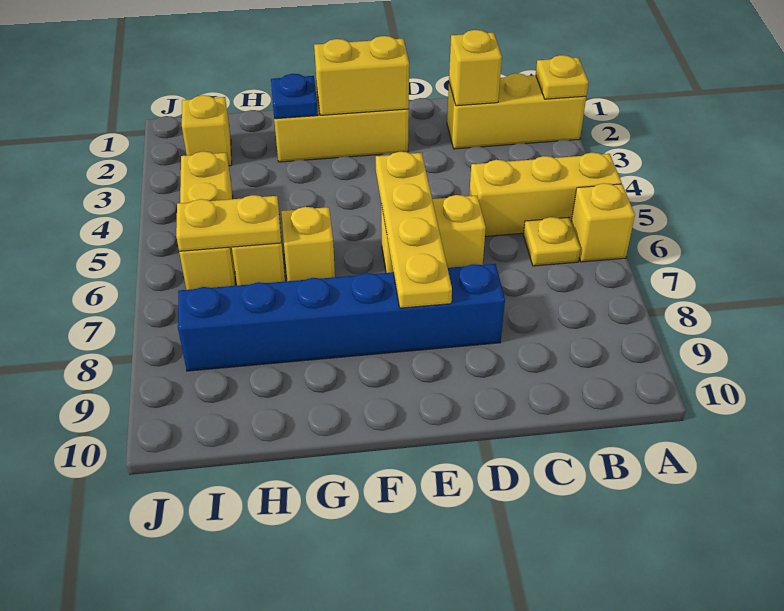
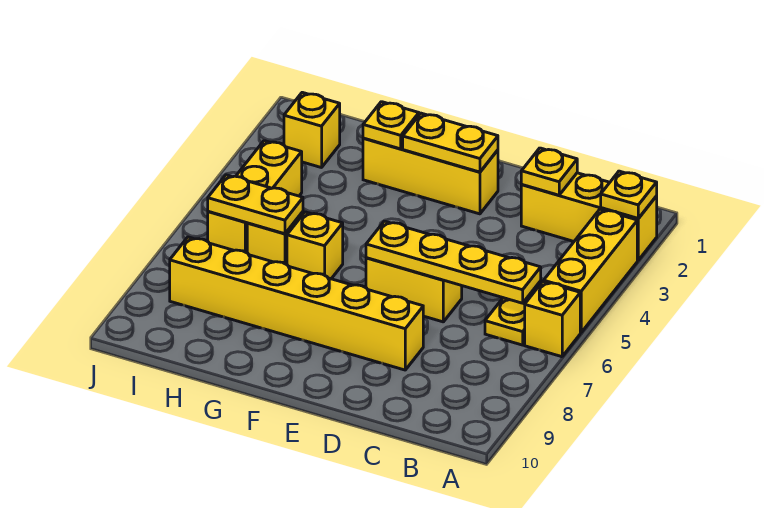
yellow 1x3 brick [469,153,622,236] -> yellow 1x3 brick turned to [544,209,637,332]
yellow 1x1 brick [449,30,502,106] -> yellow 1x1 plate [521,148,577,195]
blue 1x6 brick [178,264,505,371] -> yellow 1x6 brick [170,237,424,370]
yellow 1x2 brick [314,36,409,115] -> yellow 1x2 plate [403,113,498,172]
yellow 1x4 plate [376,152,452,308] -> yellow 1x4 plate turned to [366,221,541,303]
blue 1x1 plate [271,74,318,119] -> yellow 1x1 plate [363,102,419,149]

